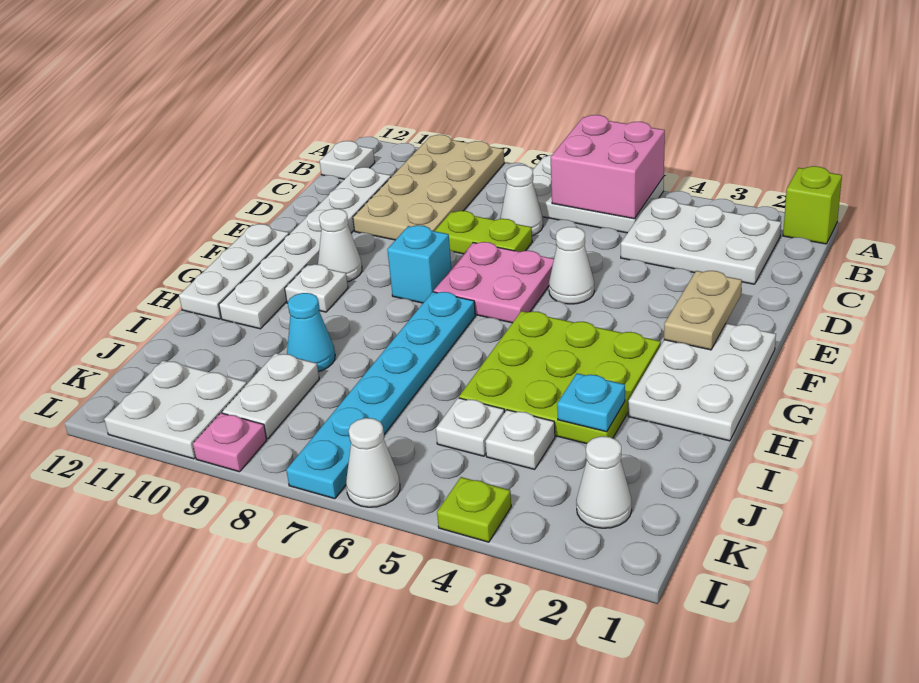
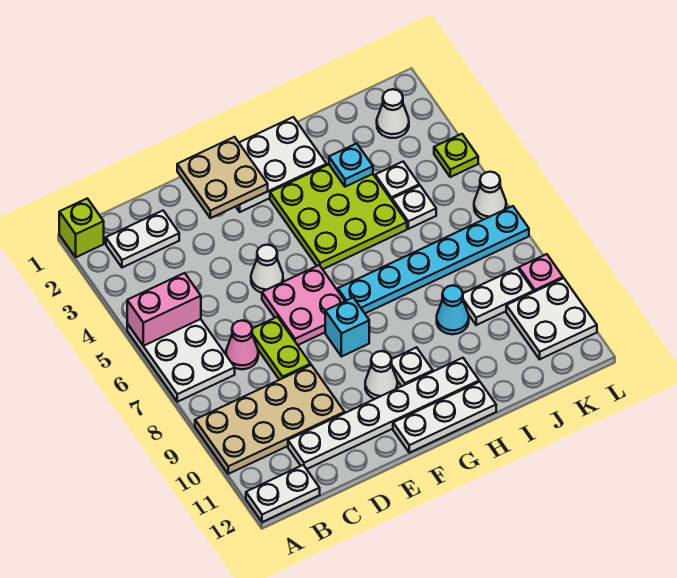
pink 2x2 brick [551,115,665,219] -> pink 1x2 brick [127,273,201,346]
white 2x3 plate [621,197,781,284] -> white 1x2 plate [106,211,179,268]
white 1x1 plate [320,141,375,179] -> white 1x2 plate [246,465,320,522]
white 1x1 cone [500,165,543,236] -> pink 1x1 cone [226,321,258,369]
tan 1x2 plate [664,271,742,350] -> tan 2x2 plate [177,137,268,218]

